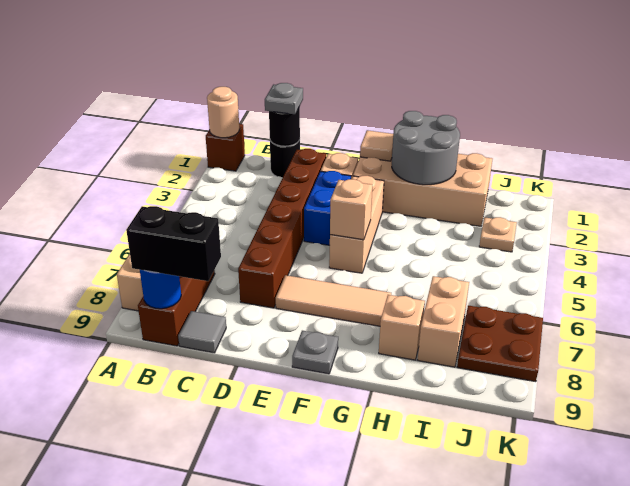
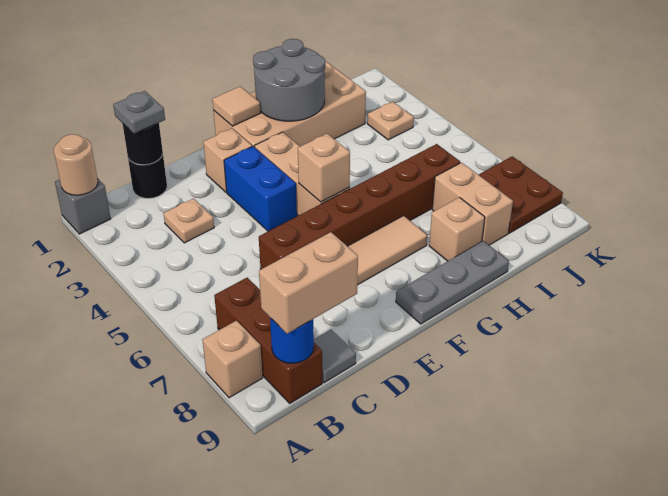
brown 1x1 brick [206,124,245,171] -> grey 1x1 brick [55,179,111,234]
black 1x2 brick [126,206,221,281] -> tan 1x2 brick [259,232,358,334]
none -> tan 1x1 plate [163,199,214,243]
brown 1x6 brick [238,149,326,308] -> brown 1x6 brick turned to [259,144,460,269]
grey 1x1 plate [292,331,338,374] -> grey 1x3 plate [396,241,509,324]

